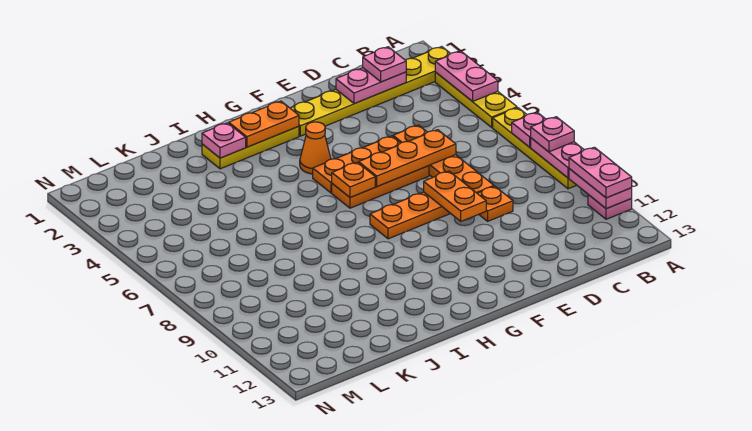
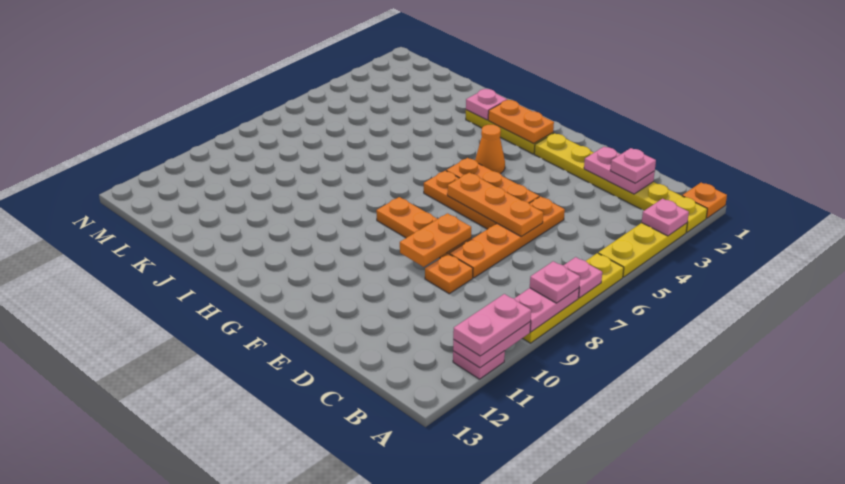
pink 1x2 plate [435,51,498,102] -> pink 1x1 plate [642,199,689,236]
orange 1x1 plate [332,162,375,197] -> orange 1x1 plate moved to [682,183,727,218]

